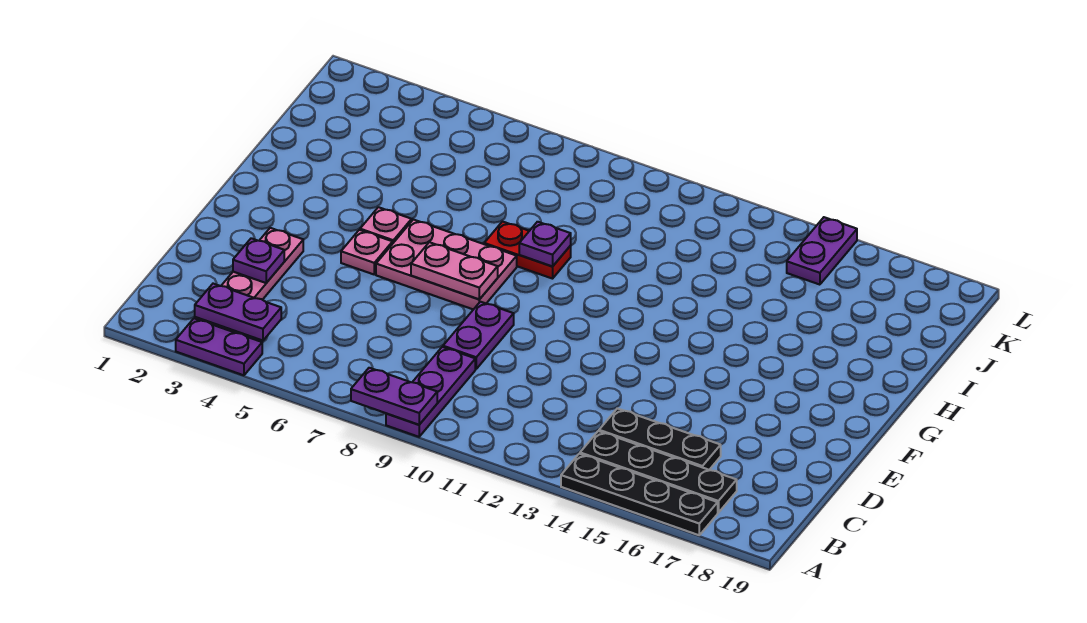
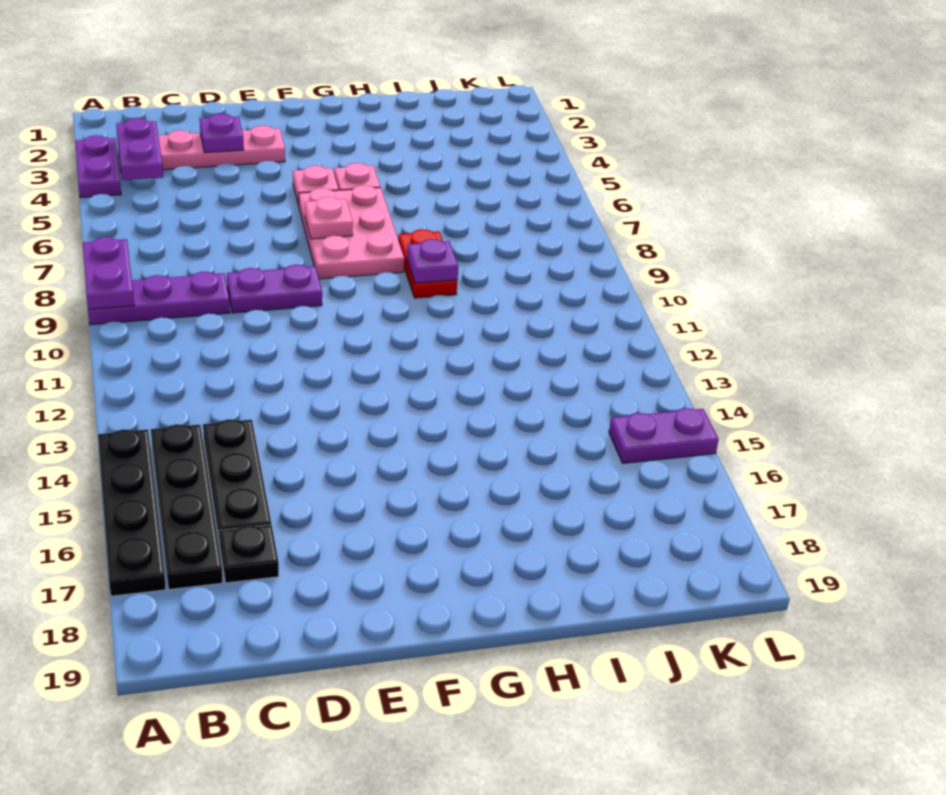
none -> black 1x1 plate [219,525,279,583]
pink 1x2 plate [411,242,498,299] -> pink 1x1 plate [305,197,353,239]

